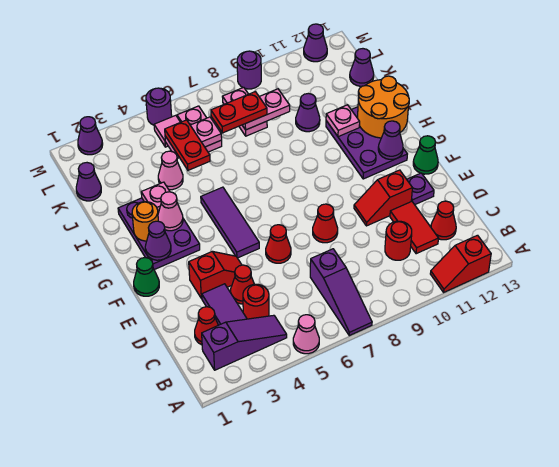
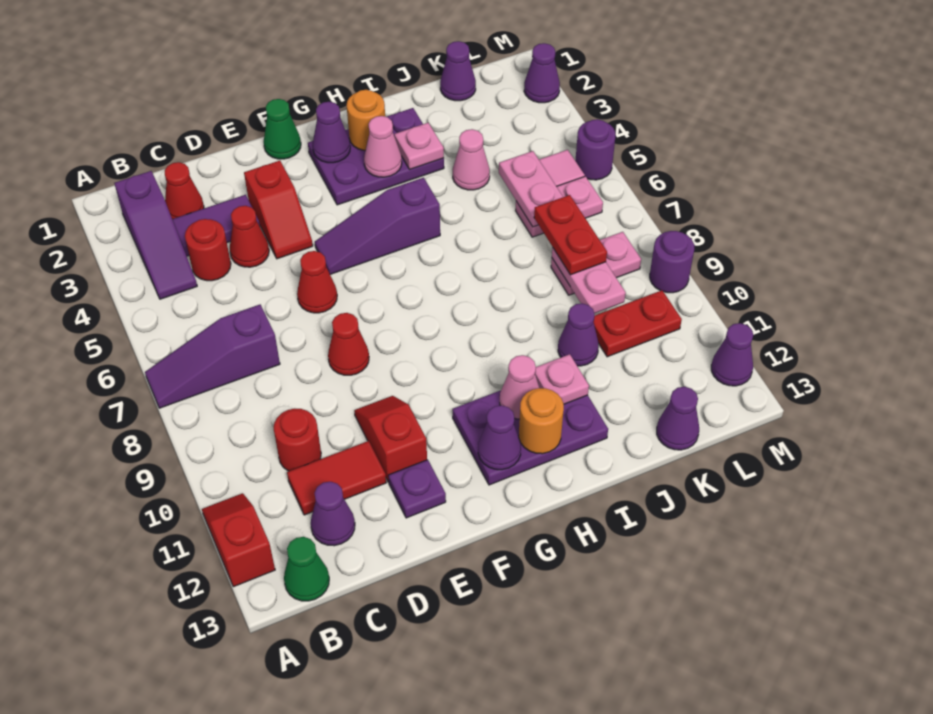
pink 1x1 cone [293,315,319,354] -> pink 1x1 cone moved to [500,355,539,419]
red 1x1 cone [431,201,456,240] -> purple 1x1 cone [311,482,355,546]
purple 1x3 tile [201,187,259,258] -> purple 1x3 slope [315,178,440,274]
green 1x1 cone [413,136,438,174] -> green 1x1 cone moved to [284,537,329,601]
orange 2x2 round brick [358,76,409,138] -> orange 1x1 round brick [519,388,564,454]
red 1x2 plate [165,120,210,170] -> red 1x2 plate moved to [594,290,682,357]

